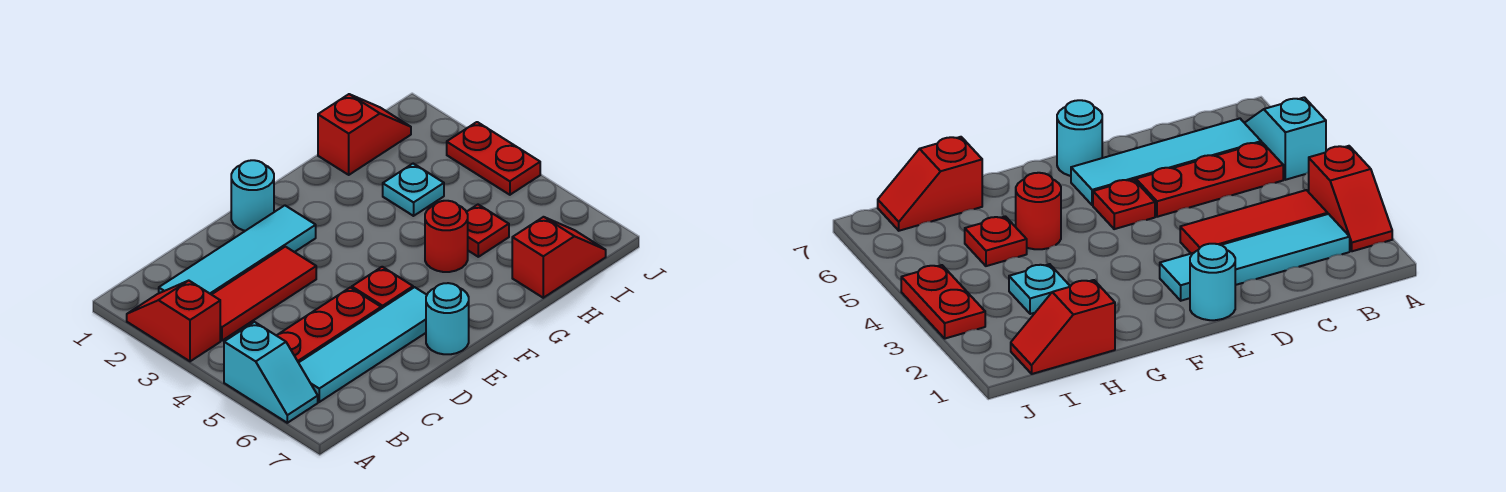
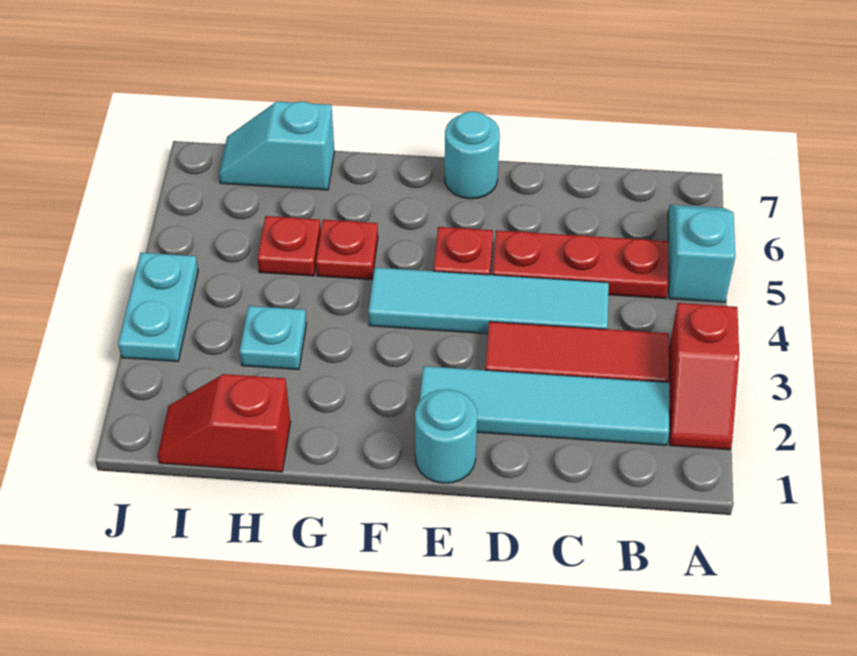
cyan 1x4 tile [299,287,427,402] -> cyan 1x4 tile moved to [368,268,609,334]
red 1x1 round brick [425,201,468,272] -> red 1x1 plate [316,220,378,280]
red 1x2 slope [512,217,606,298] -> cyan 1x2 slope [219,101,334,190]
red 1x2 plate [447,122,540,195] -> cyan 1x2 plate [118,253,198,361]

